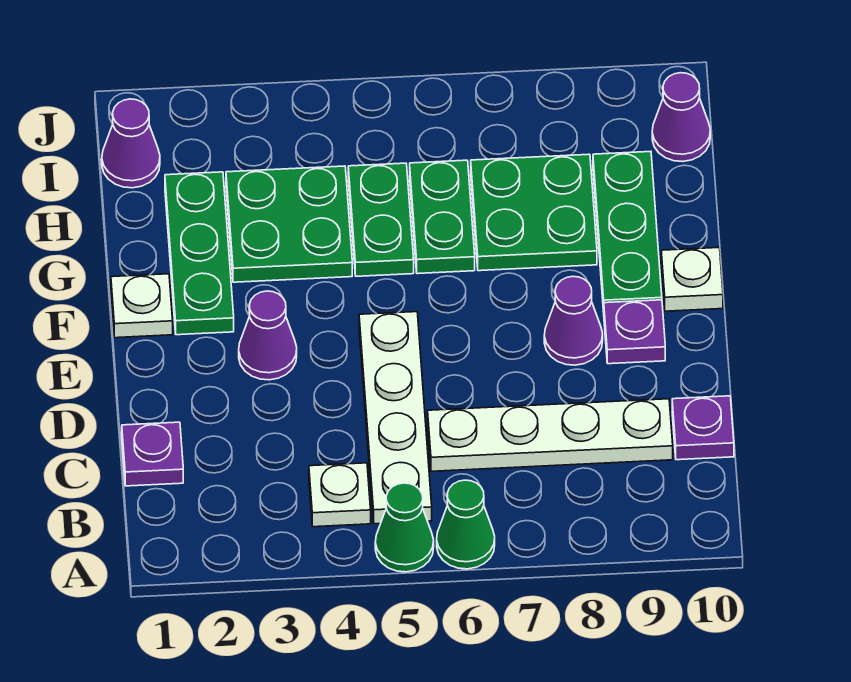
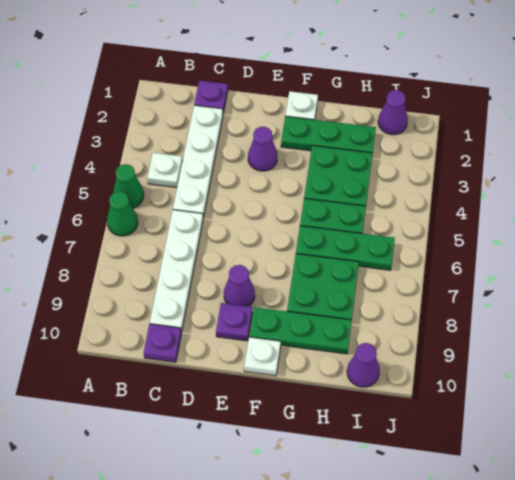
white 1x4 plate [359,312,432,524] -> white 1x4 plate turned to [173,105,223,218]
green 1x2 plate [410,160,475,274] -> green 1x3 plate [296,226,395,270]

